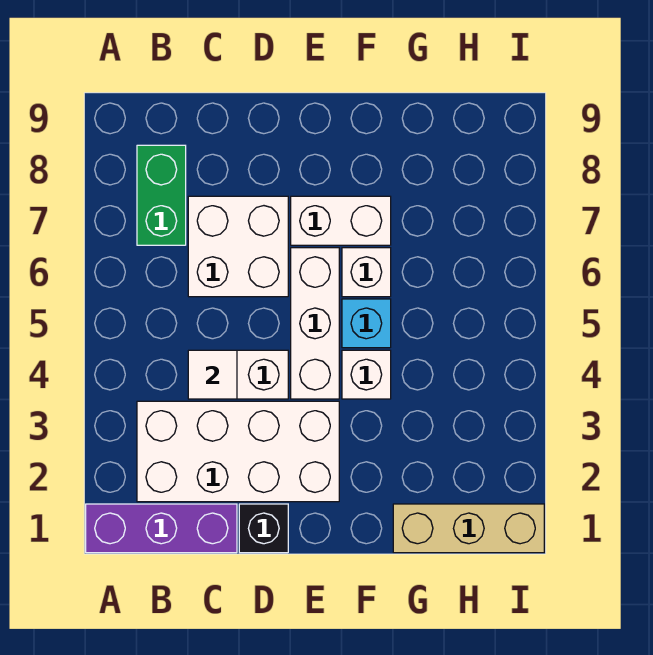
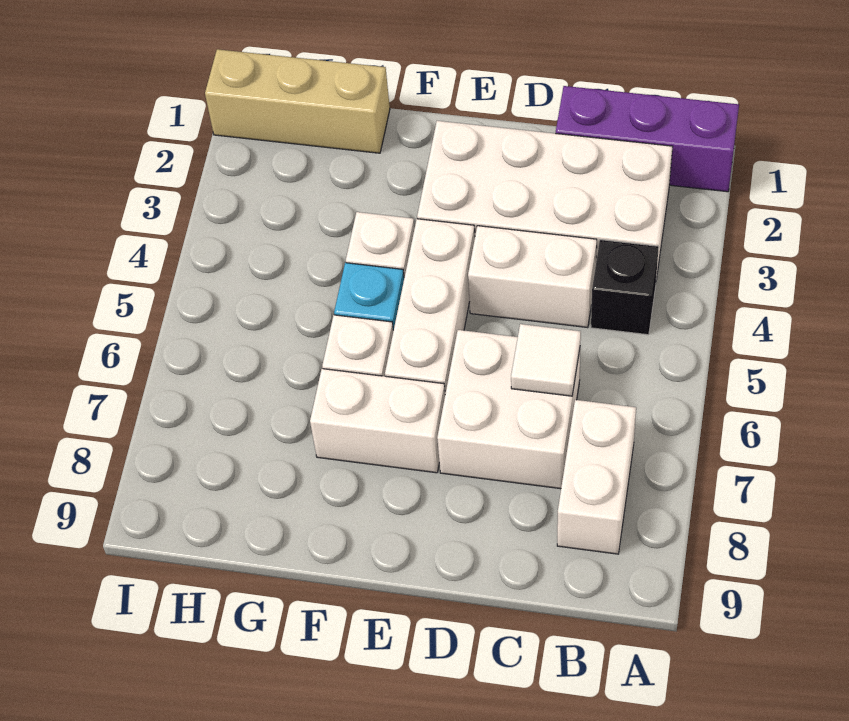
green 1x2 brick [137,145,186,245] -> white 1x2 brick [557,400,636,554]
white 1x1 tile [188,350,237,399] -> white 1x1 tile moved to [511,324,581,396]
black 1x1 brick [239,504,288,553] -> black 1x1 brick moved to [591,240,659,335]

